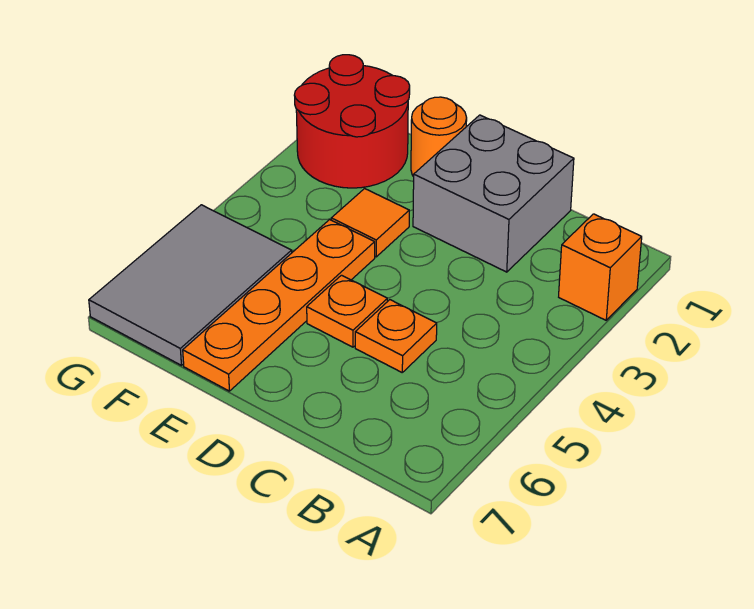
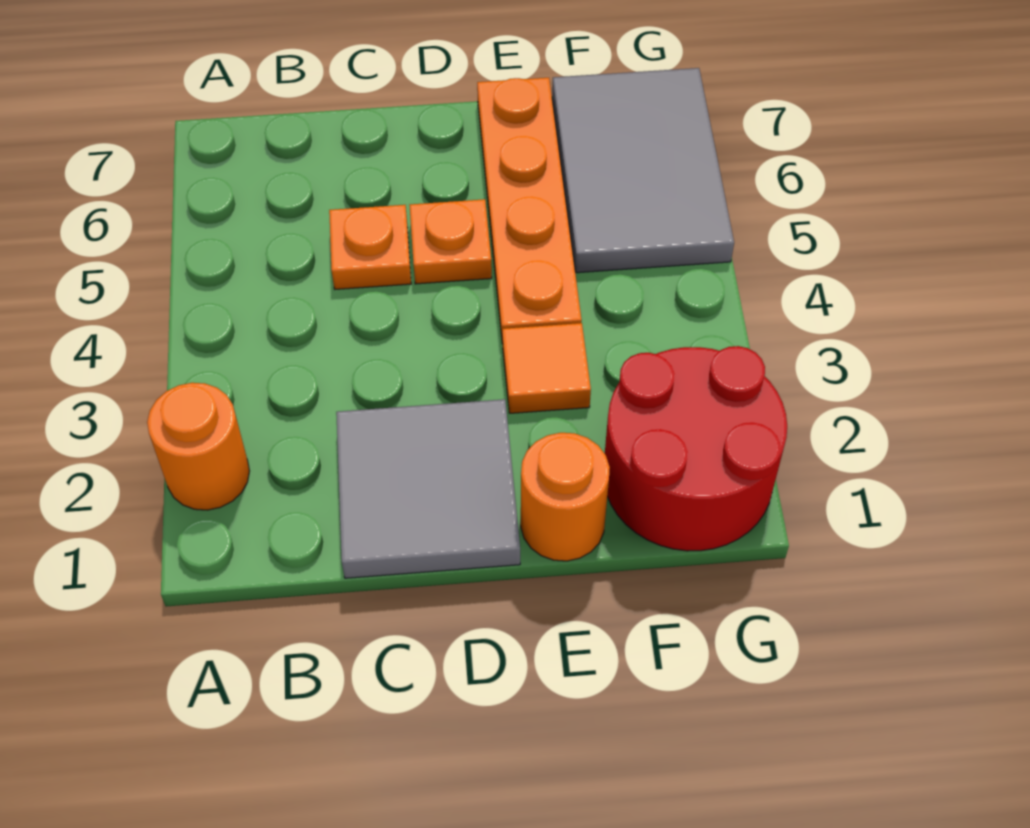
orange 1x1 brick [559,214,642,320] -> orange 1x1 round brick [147,383,249,510]
grey 2x2 brick [413,115,574,272] -> grey 2x2 tile [336,399,520,578]

